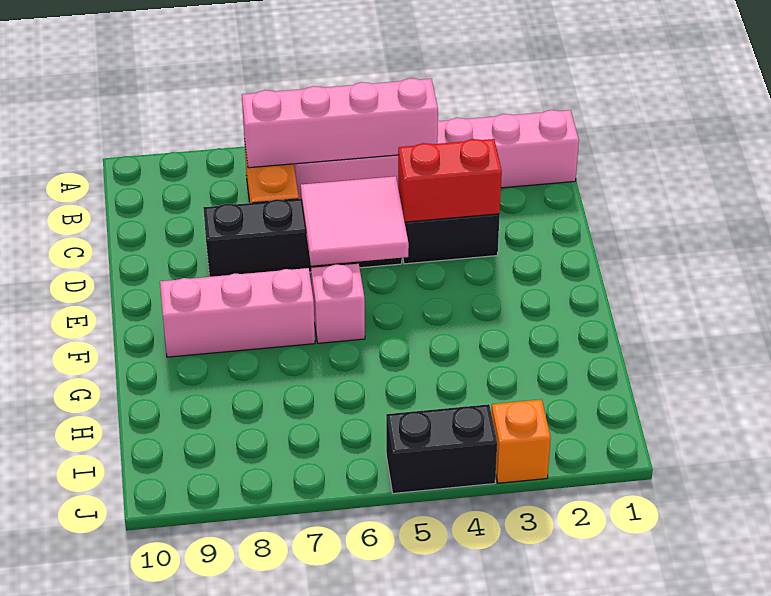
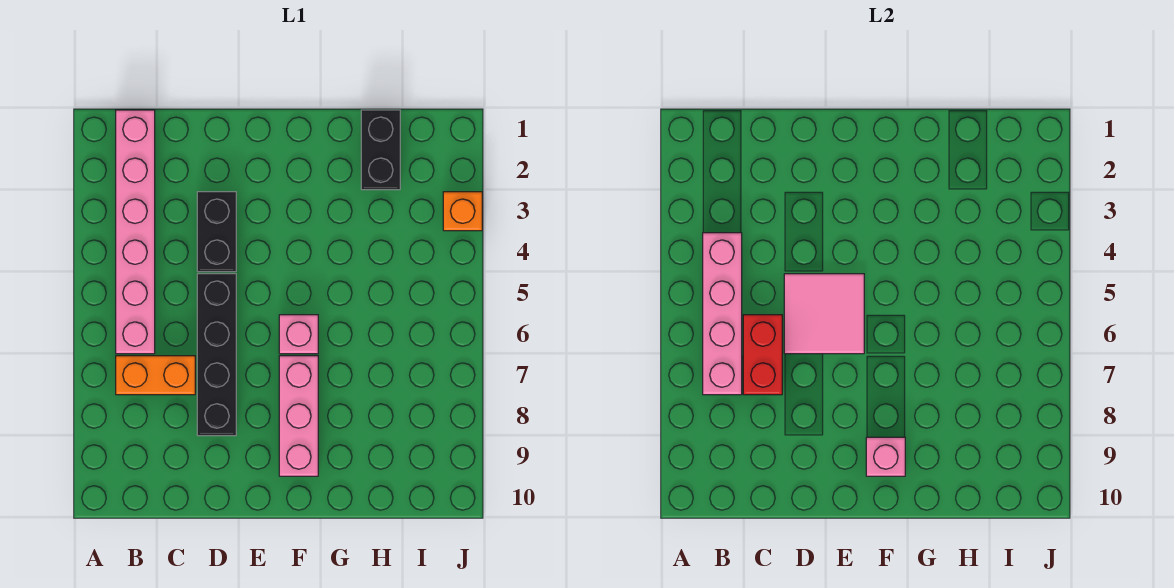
red 1x2 brick [398,139,502,222] -> red 1x2 brick moved to [743,315,782,395]
none -> pink 1x1 brick [866,437,905,476]
black 1x2 brick [386,404,497,493] -> black 1x2 brick moved to [361,110,400,190]

